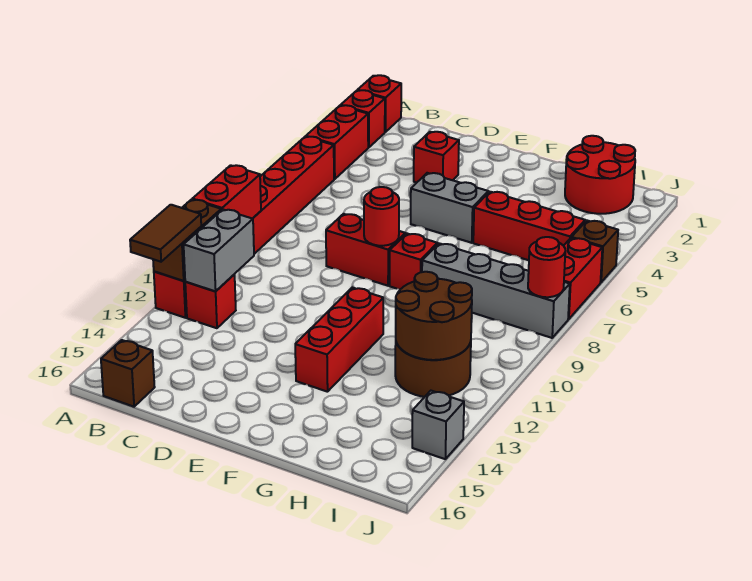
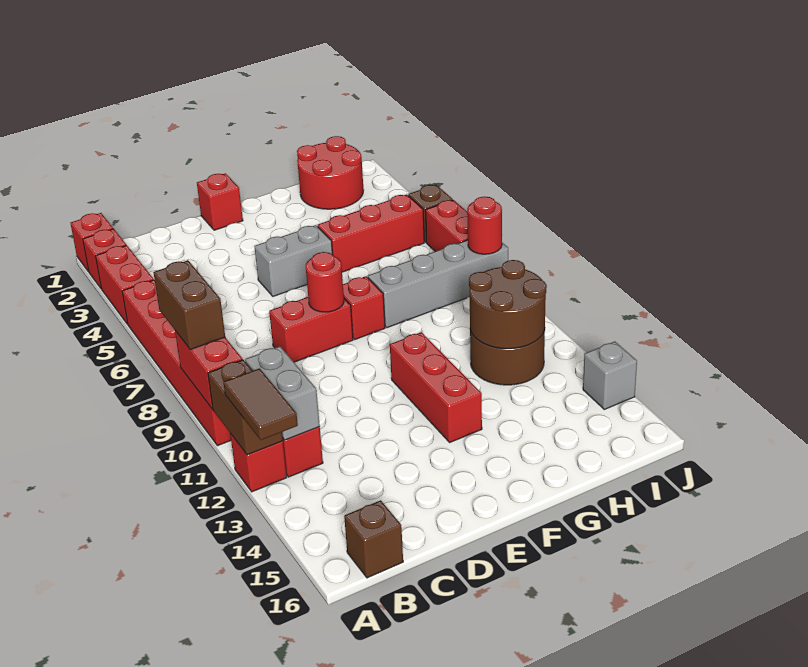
none -> brown 1x2 brick [153,260,225,350]
red 1x1 brick [414,132,459,183] -> red 1x1 brick moved to [197,173,243,230]

